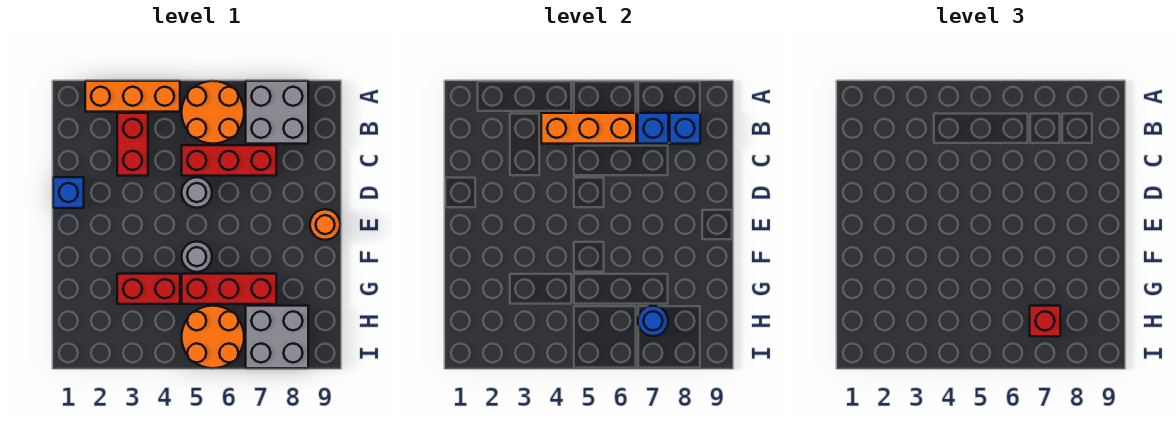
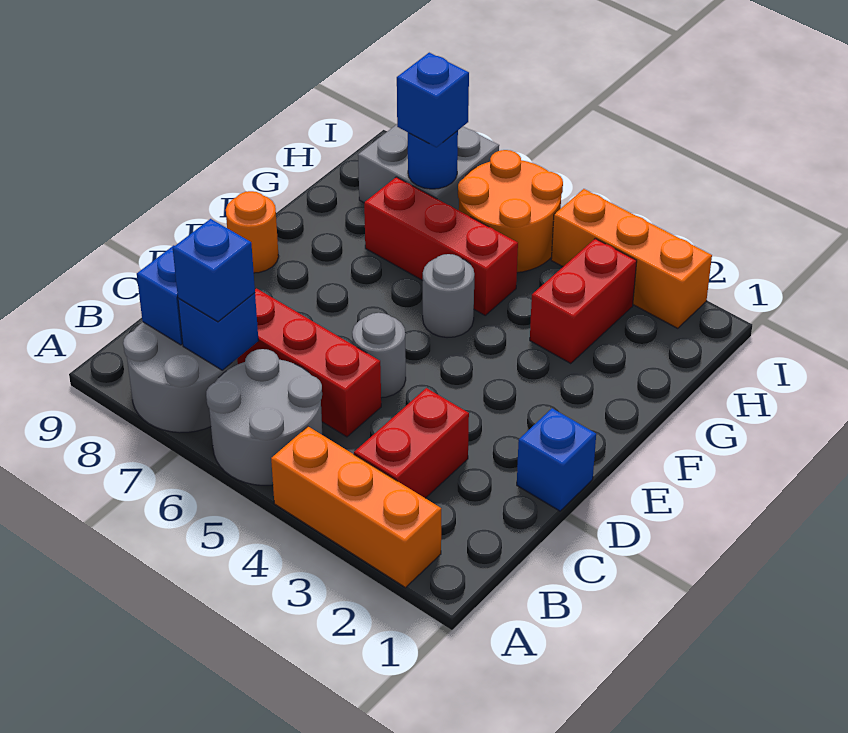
orange 2x2 round brick [182,81,244,144] -> grey 2x2 round brick [206,349,322,485]
grey 2x2 brick [246,81,308,144] -> grey 2x2 round brick [123,322,238,433]
orange 1x3 brick [541,113,636,144] -> orange 1x3 brick moved to [551,189,712,328]
none -> blue 1x1 brick [173,219,255,322]
red 1x2 brick [117,274,180,304] -> red 1x2 brick turned to [530,239,637,364]
red 1x1 brick [1030,306,1060,336] -> blue 1x1 brick [397,53,469,147]

